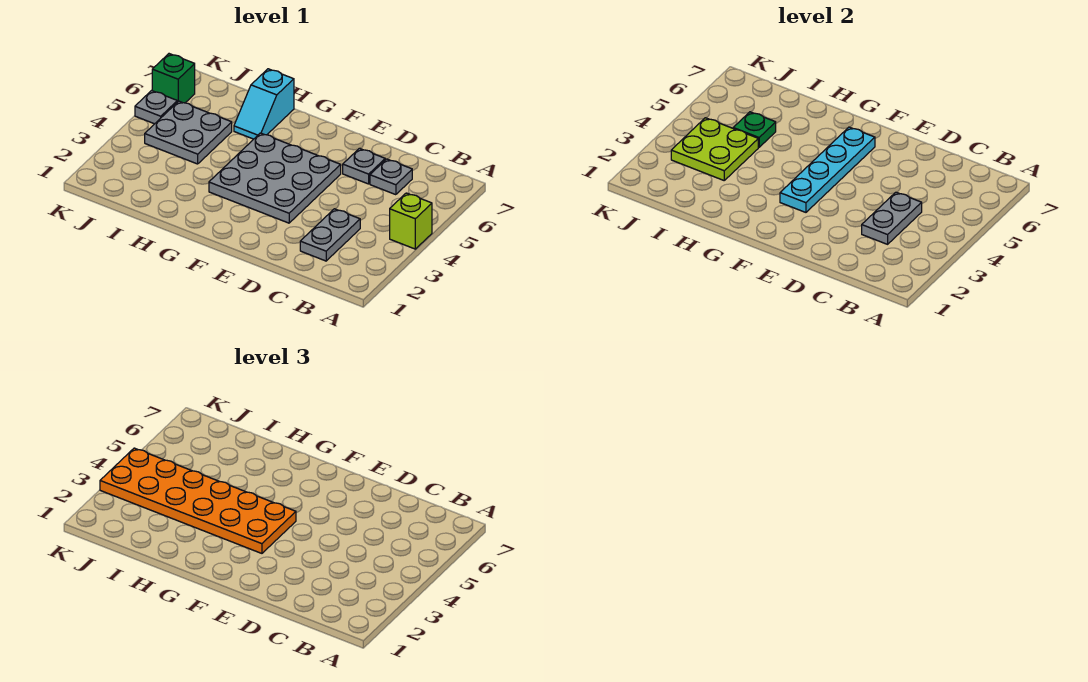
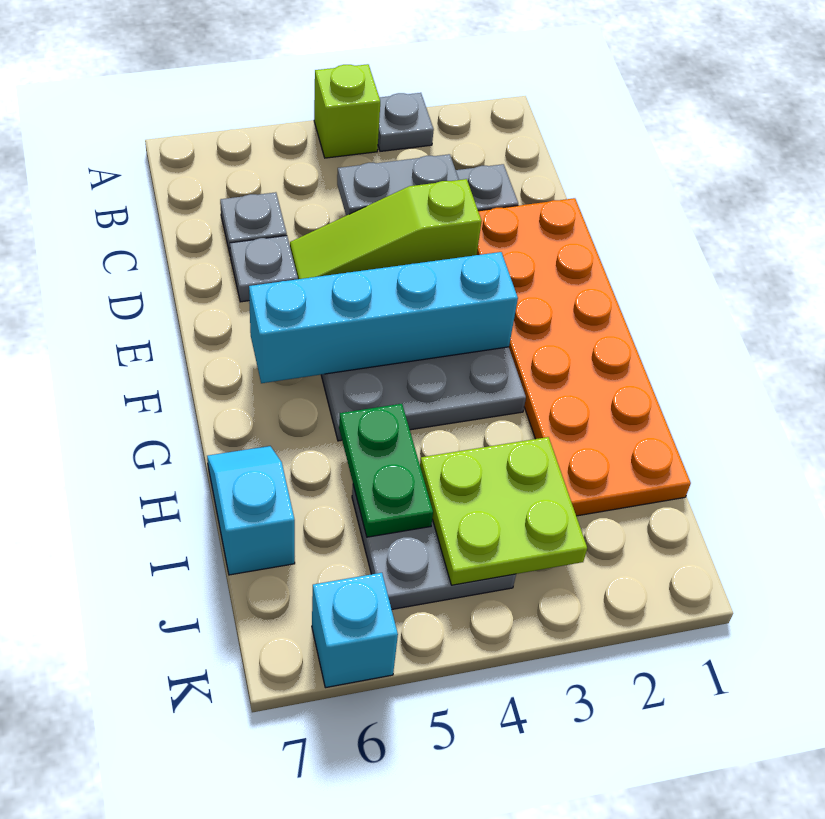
none -> lime 1x3 slope [290,179,482,279]
cyan 1x4 plate [780,127,875,212] -> cyan 1x4 brick [249,252,518,383]
orange 2x6 plate [100,448,296,553] -> orange 2x6 plate moved to [477,198,691,516]
cyan 1x2 slope [234,69,294,139] -> cyan 1x2 slope turned to [207,446,295,575]
green 1x1 plate [733,112,776,147] -> green 1x2 plate [339,404,433,537]
grey 1x1 plate [135,91,177,124] -> grey 1x1 plate moved to [378,93,434,151]
green 1x1 brick [152,54,195,103] -> cyan 1x1 brick [312,573,398,688]

